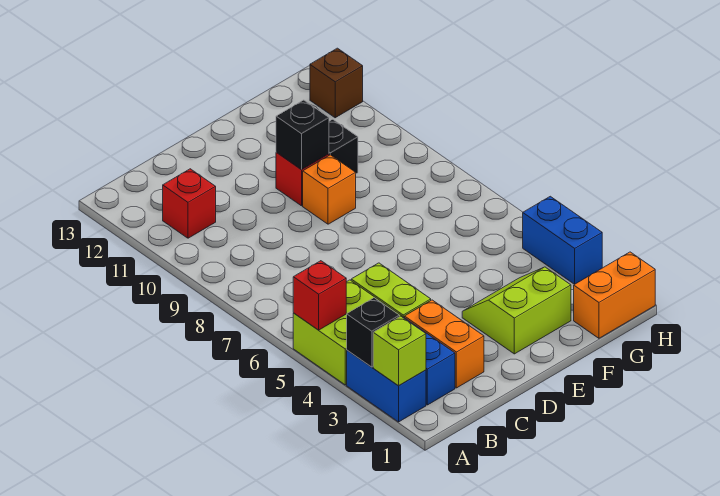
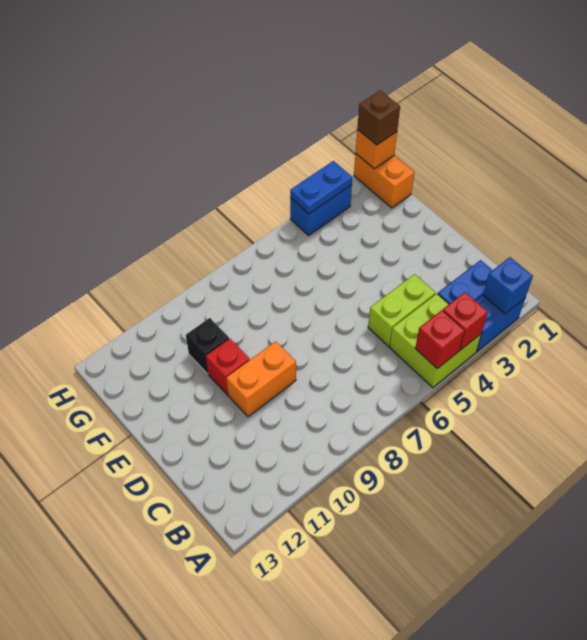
lime 1x1 brick [373,316,426,386] -> blue 1x1 brick [483,257,533,314]
black 1x1 brick [347,298,399,367] -> none
red 1x1 brick [163,169,216,238] -> red 1x1 brick moved to [443,292,488,350]
orange 1x2 brick [405,300,484,388] -> orange 1x2 brick moved to [226,341,296,417]
lime 2x2 slope [462,267,571,354] -> none
orange 1x1 brick [303,155,356,224] -> orange 1x1 brick moved to [356,130,397,169]
black 1x1 brick [276,100,329,169] -> none
none -> blue 1x2 plate [290,161,352,214]
brown 1x1 brick [310,48,363,118] -> brown 1x1 brick moved to [357,90,400,145]

